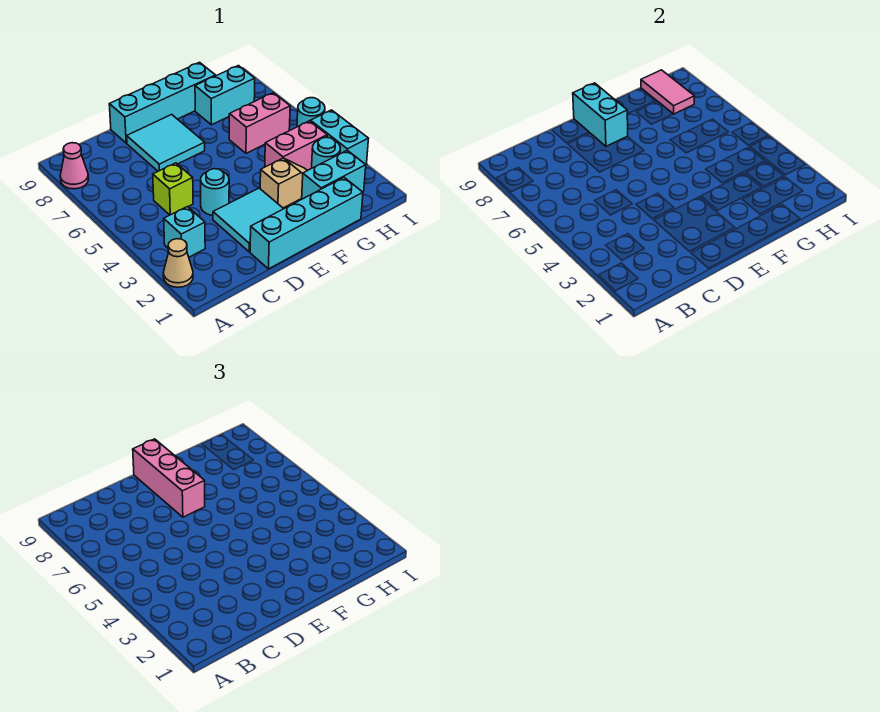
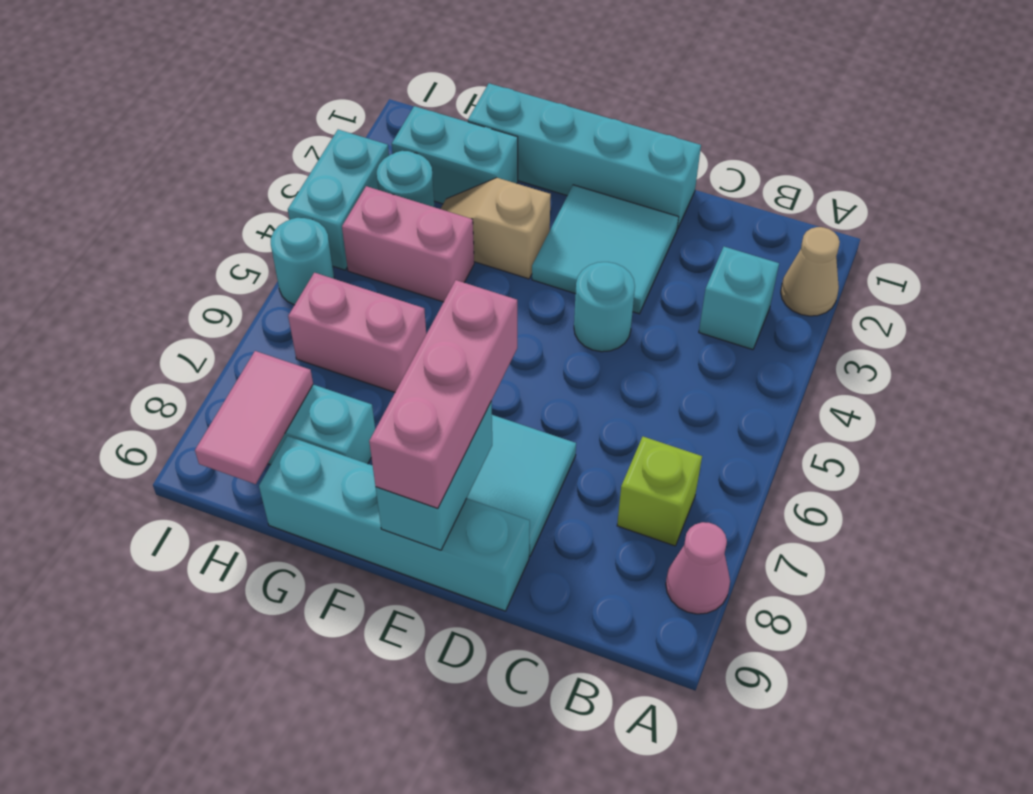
lime 1x1 brick [153,163,193,215] -> lime 1x1 brick moved to [617,437,702,546]

